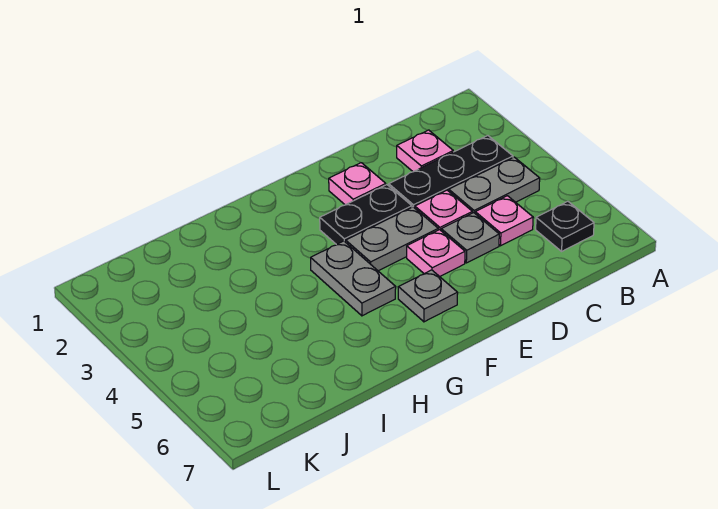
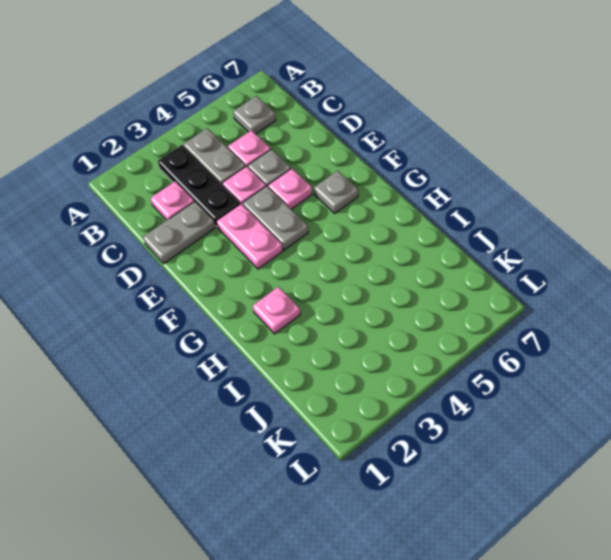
black 1x1 plate [536,201,594,251] -> grey 1x1 plate [233,96,276,134]
pink 1x1 plate [329,163,386,205] -> pink 1x1 plate moved to [253,287,300,334]
black 1x2 plate [320,185,412,245] -> pink 1x2 plate [217,204,283,269]
grey 1x2 plate [311,241,396,316] -> grey 1x2 plate moved to [143,201,215,264]

